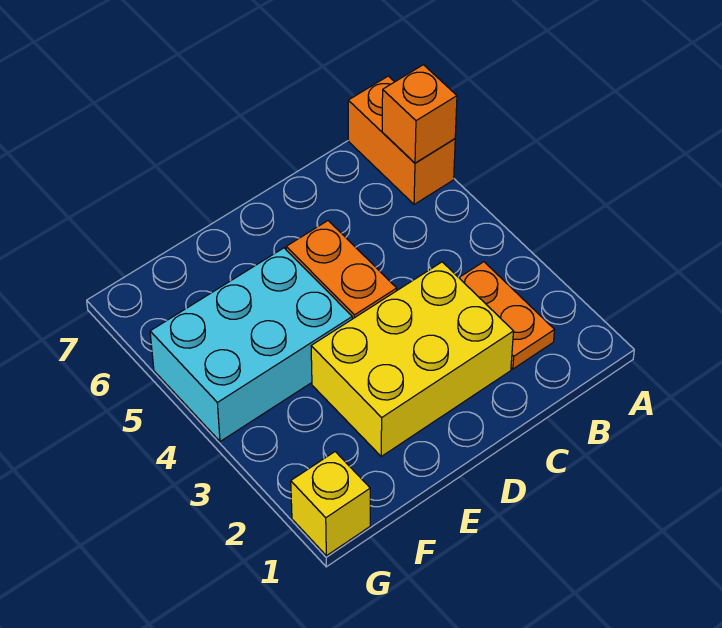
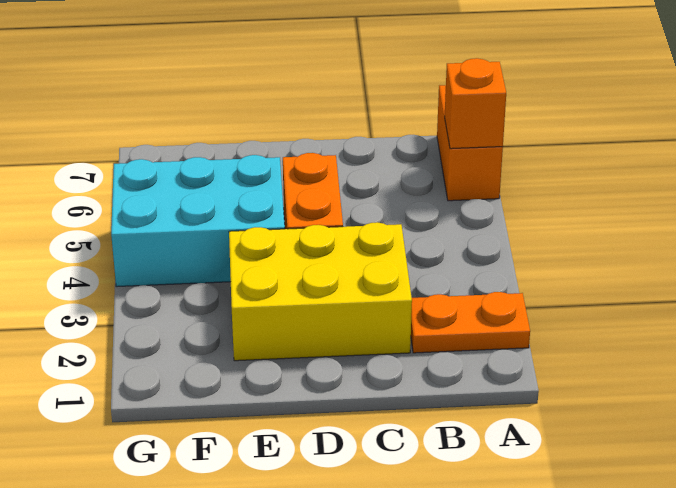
orange 1x2 plate [459,262,555,369] -> orange 1x2 plate turned to [411,292,530,353]
yellow 1x1 brick [291,452,370,556] -> none

